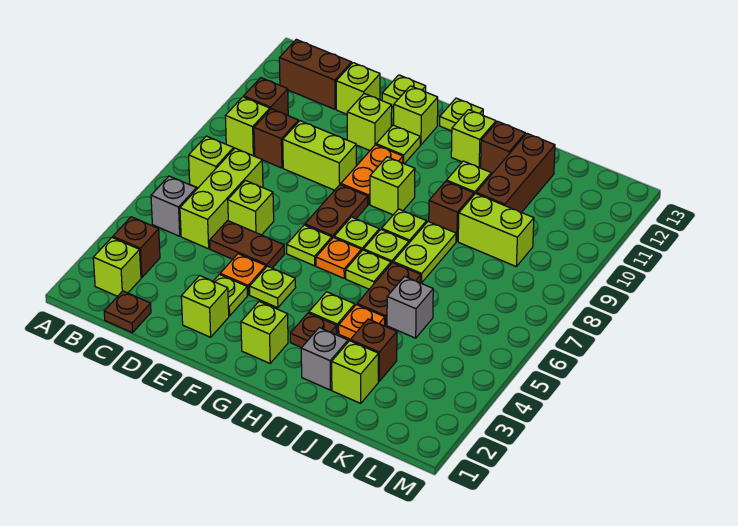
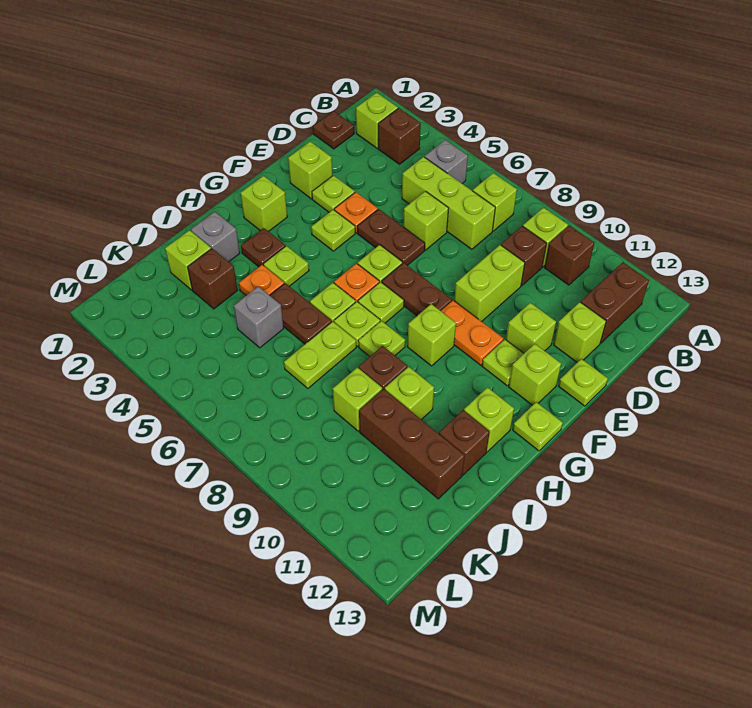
brown 1x2 plate [210,221,285,268] -> brown 1x2 plate turned to [357,209,425,265]
lime 1x2 plate [393,221,456,283] -> lime 1x2 plate turned to [284,322,356,388]
lime 1x2 brick [458,194,534,266] -> lime 1x1 brick [333,367,382,431]

